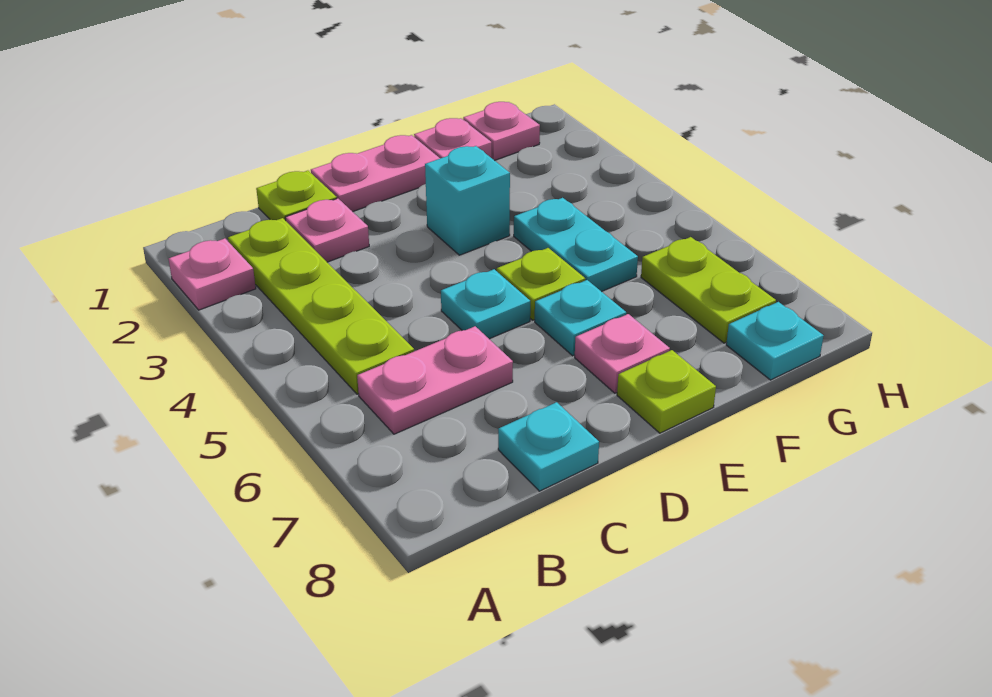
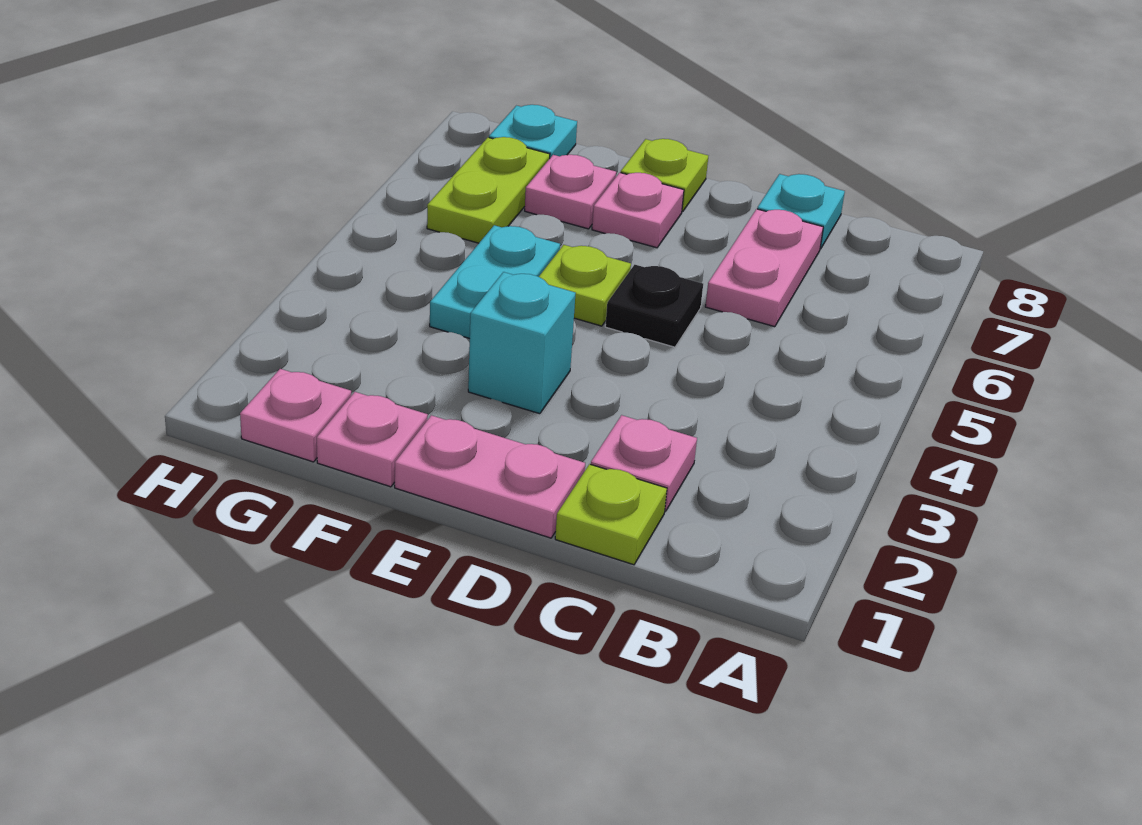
pink 1x1 plate [169,238,256,310] -> pink 1x1 plate moved to [525,155,616,229]
lime 1x4 plate [228,218,414,394] -> none
pink 1x2 plate [357,326,513,434] -> pink 1x2 plate turned to [705,209,823,327]
cyan 1x1 plate [441,269,530,339] -> black 1x1 plate [605,265,703,347]
cyan 1x1 plate [535,280,626,356] -> none

